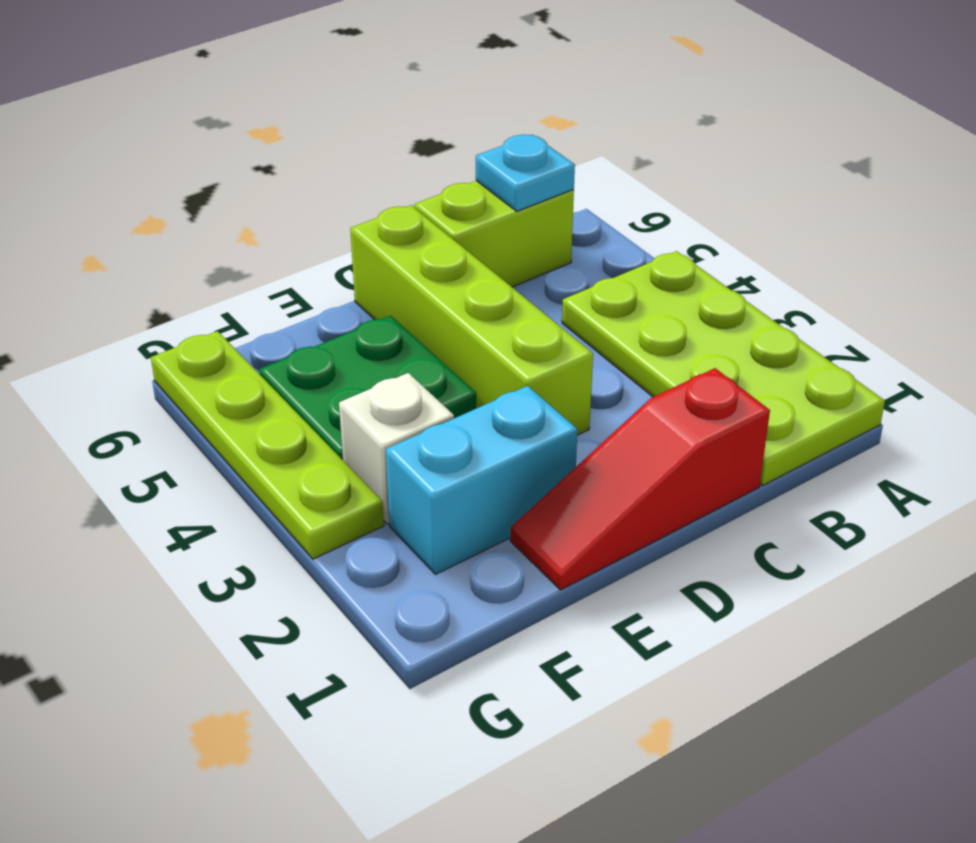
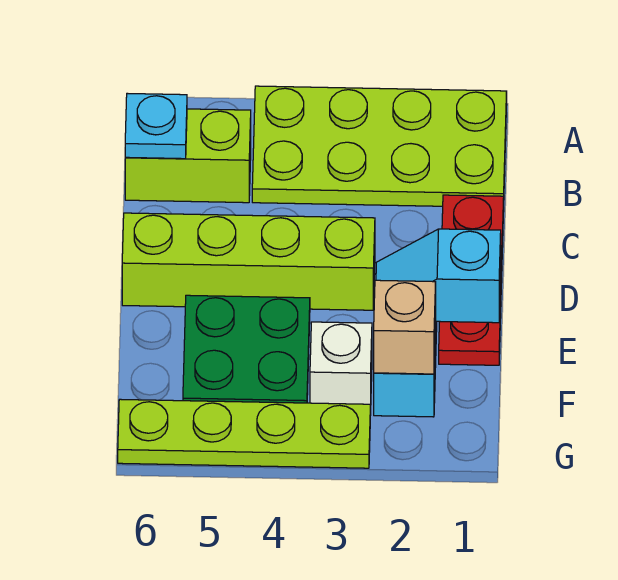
lime 1x2 brick [414,181,574,287] -> lime 1x2 brick turned to [125,109,251,203]
red 1x3 slope [510,368,770,590] -> red 1x3 plate [439,195,504,365]
none -> cyan 1x2 slope [376,229,501,323]
none -> tan 1x1 brick [374,280,436,374]

